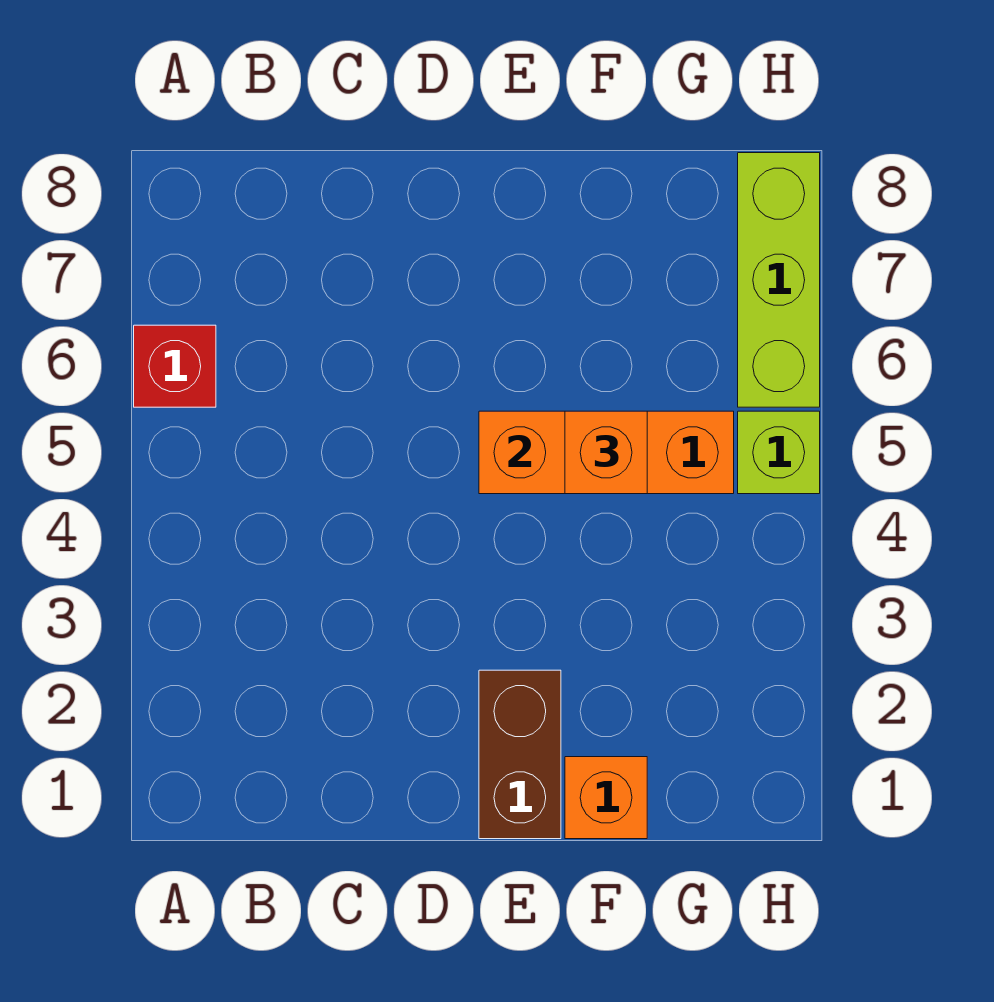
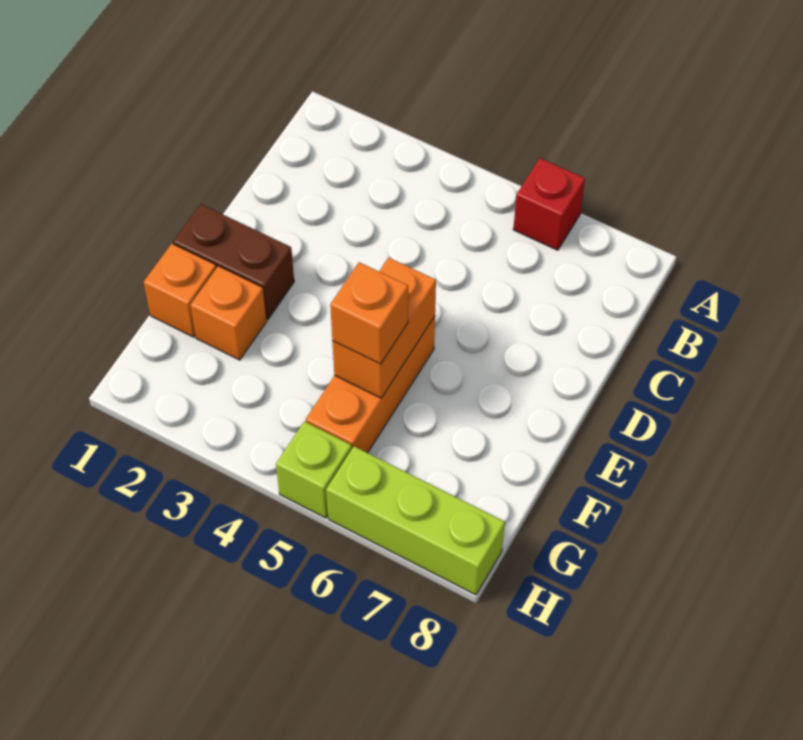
none -> orange 1x1 brick [190,266,267,360]

